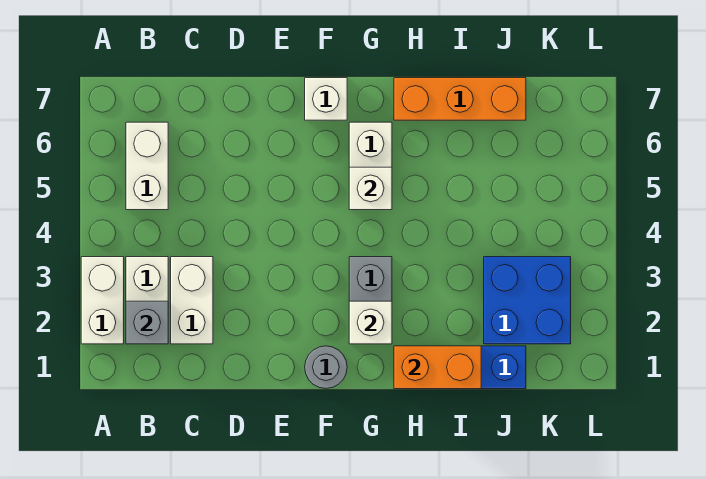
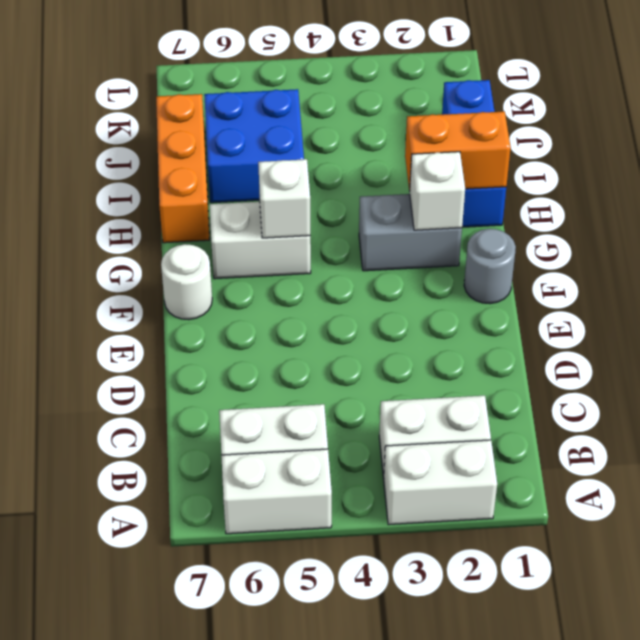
grey 1x1 brick [126,301,168,344] -> none
white 1x2 brick [171,257,213,344] -> white 1x2 brick moved to [221,449,332,534]
white 1x1 brick [305,78,347,120] -> white 1x1 round brick [161,244,212,320]
orange 1x2 brick [394,346,481,389] -> orange 1x2 brick turned to [405,112,511,190]
blue 2x2 brick [484,257,571,344] -> blue 2x2 brick moved to [204,89,304,203]

